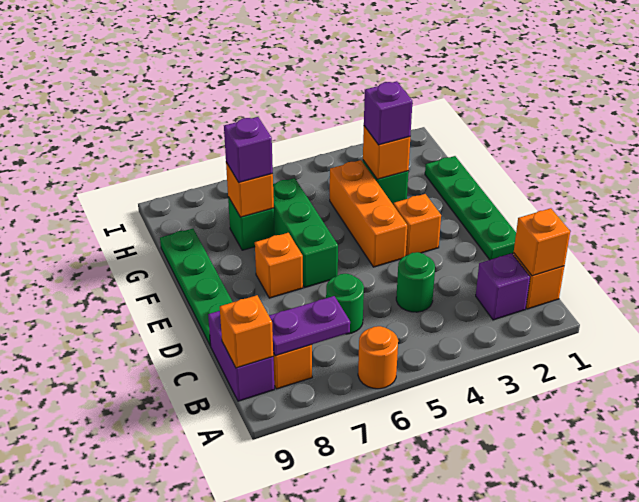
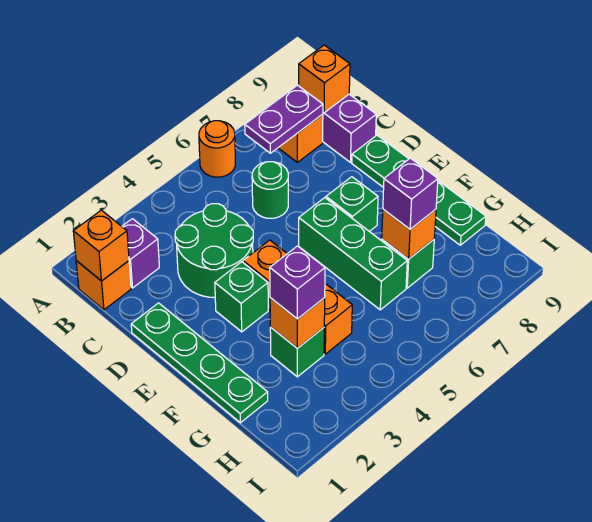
green 1x1 round brick [396,252,435,312] -> green 2x2 round brick [175,204,253,298]
orange 1x1 brick [394,194,441,255] -> green 1x1 brick [215,262,268,332]
orange 1x1 brick [255,233,303,298] -> green 1x1 brick [326,177,378,231]

